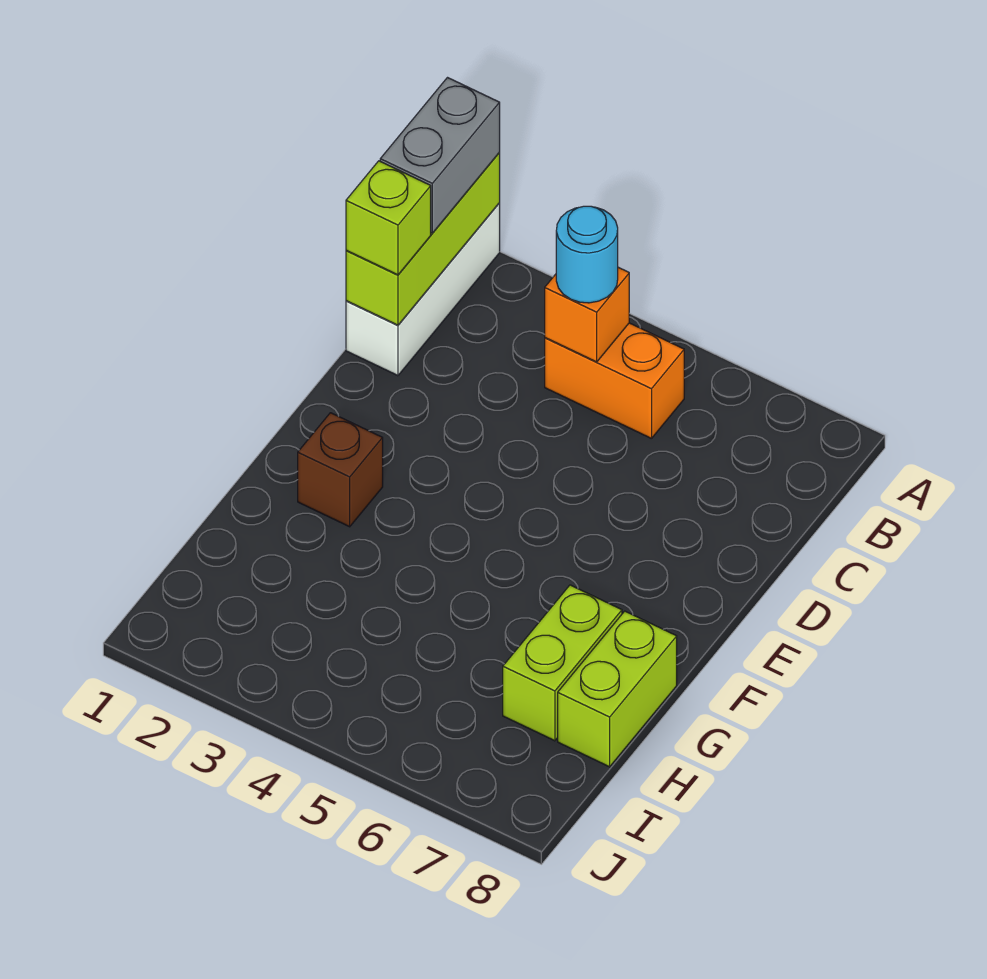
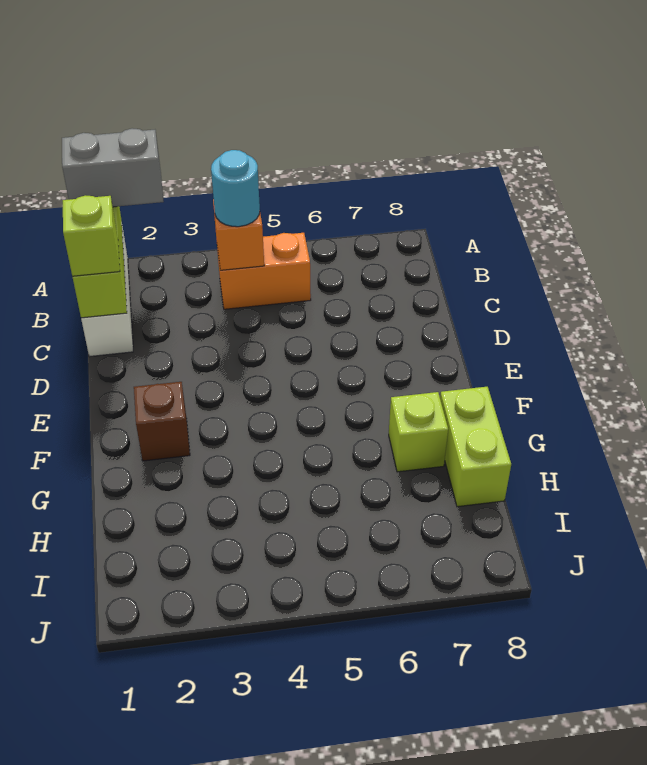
grey 1x2 brick [380,78,500,233] -> grey 1x2 brick turned to [62,128,163,207]
lime 1x2 brick [503,585,622,741] -> lime 1x1 brick [389,392,448,472]

